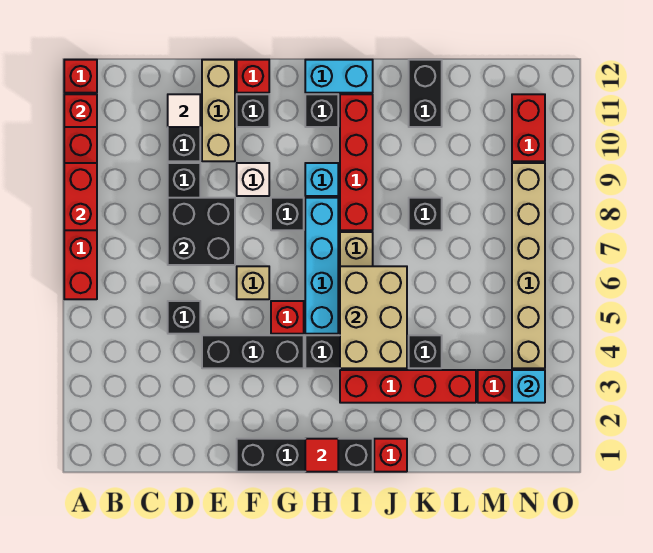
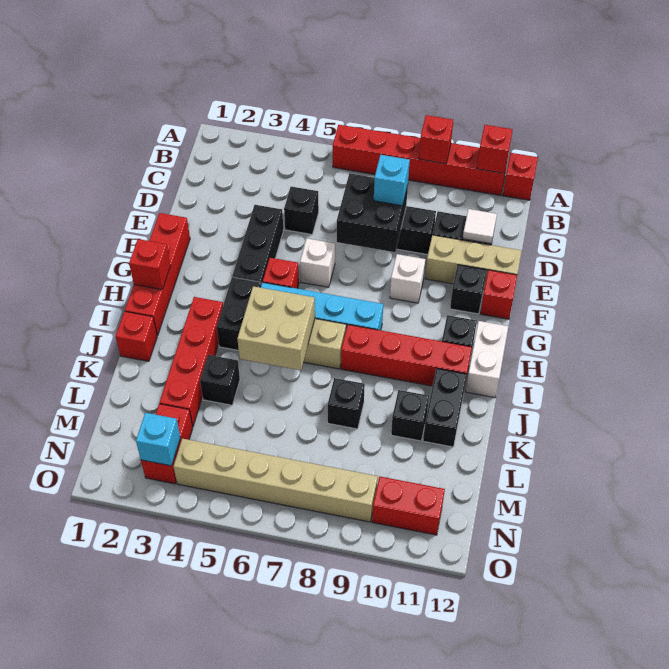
red 1x2 brick [64,163,97,230] -> red 1x1 brick [419,115,453,164]
black 1x4 brick [237,439,373,472] -> red 1x4 brick [125,213,190,336]
tan 1x1 brick [237,266,269,299] -> white 1x1 brick [300,239,335,287]
black 1x1 brick [271,198,304,230] -> black 1x1 brick moved to [391,390,429,441]
red 1x1 tile [305,439,338,472] -> red 1x1 brick [129,239,171,289]
cyan 1x1 brick [305,163,338,196] -> cyan 1x1 brick moved to [374,155,410,206]
cyan 1x2 brick [305,60,373,93] -> white 1x2 brick [466,321,508,398]
tan 2x3 brick [340,266,407,368] -> tan 2x2 brick [237,286,315,370]
black 1x2 brick [409,60,442,127] -> black 1x2 brick turned to [423,368,467,447]

